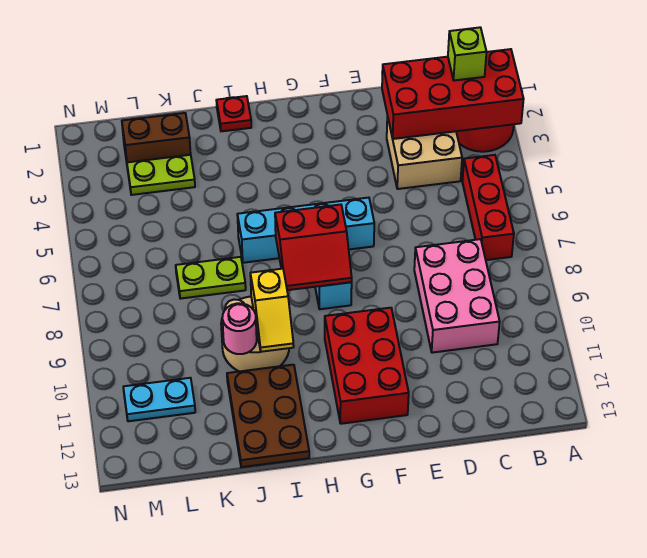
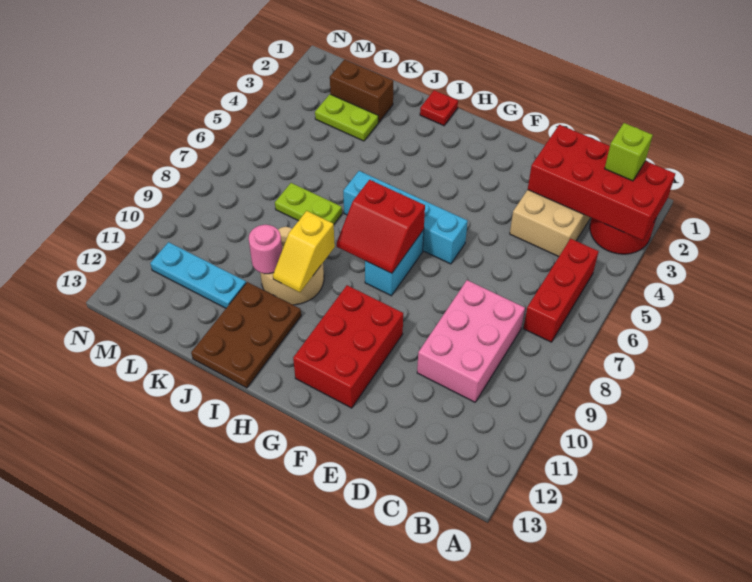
cyan 1x2 plate [123,378,195,421] -> cyan 1x3 plate [150,242,246,308]

